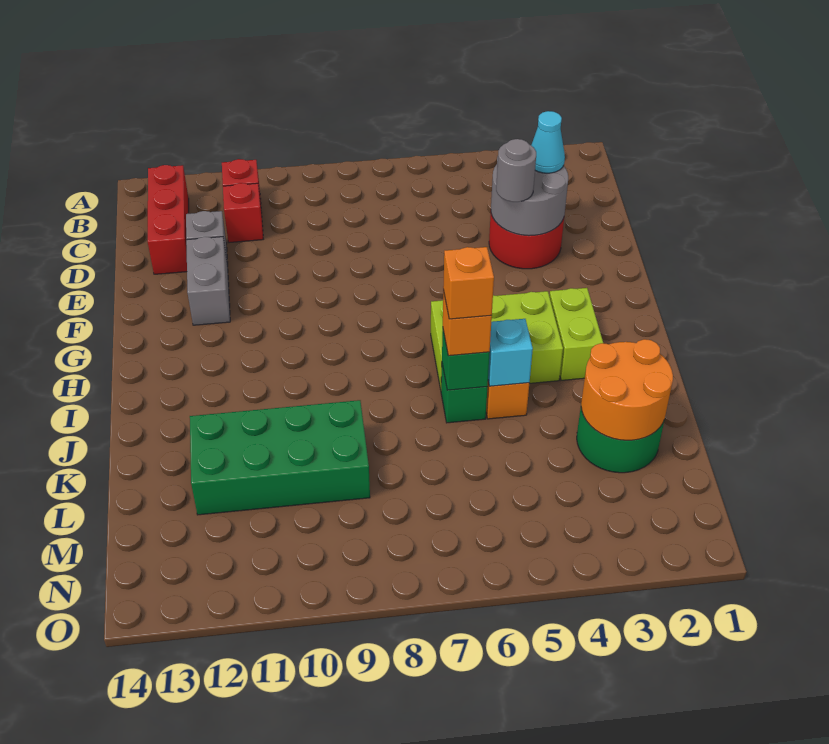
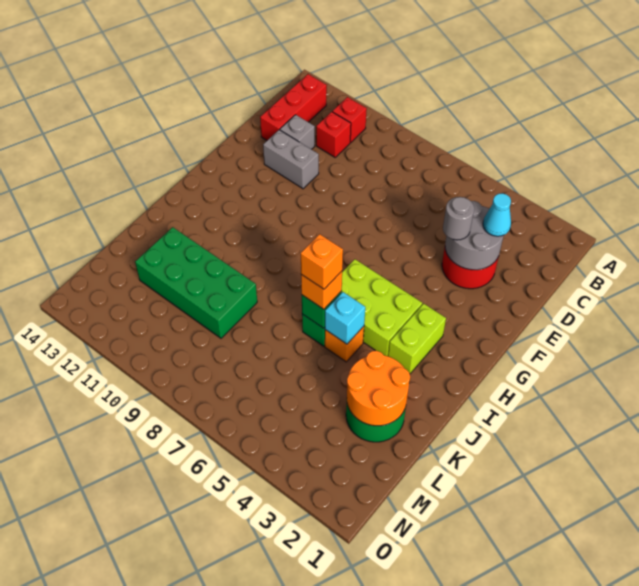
grey 1x2 brick [186,237,230,325] -> grey 1x2 brick turned to [263,130,319,189]

